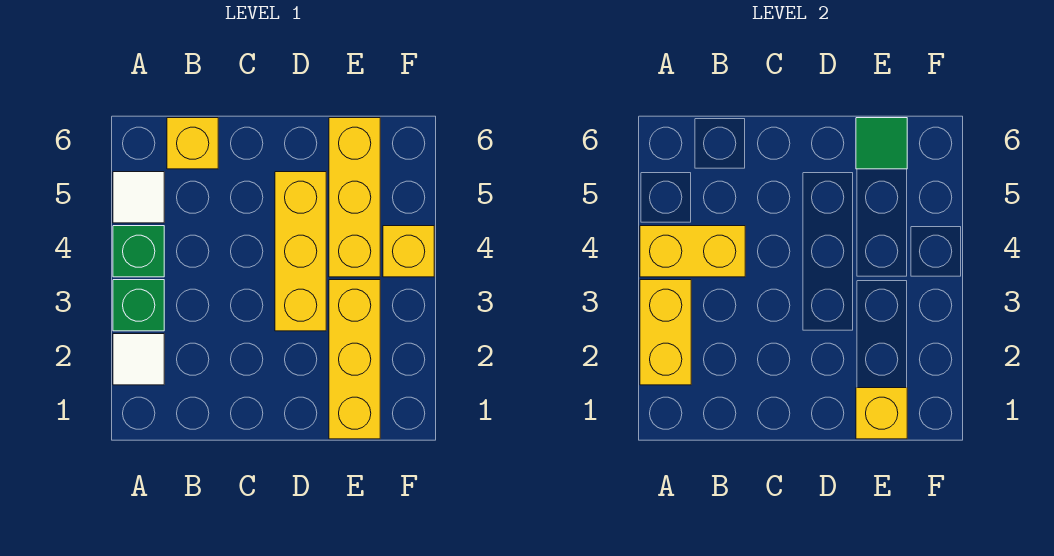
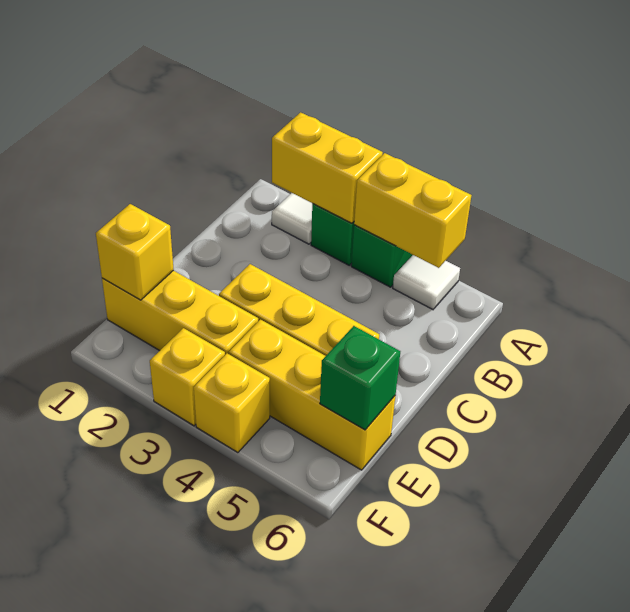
yellow 1x2 brick [640,226,745,277] -> yellow 1x2 brick turned to [354,153,472,268]
yellow 1x1 brick [167,118,218,169] -> yellow 1x1 brick moved to [150,328,225,426]
green 1x1 tile [856,118,907,169] -> green 1x1 brick [320,326,400,430]

